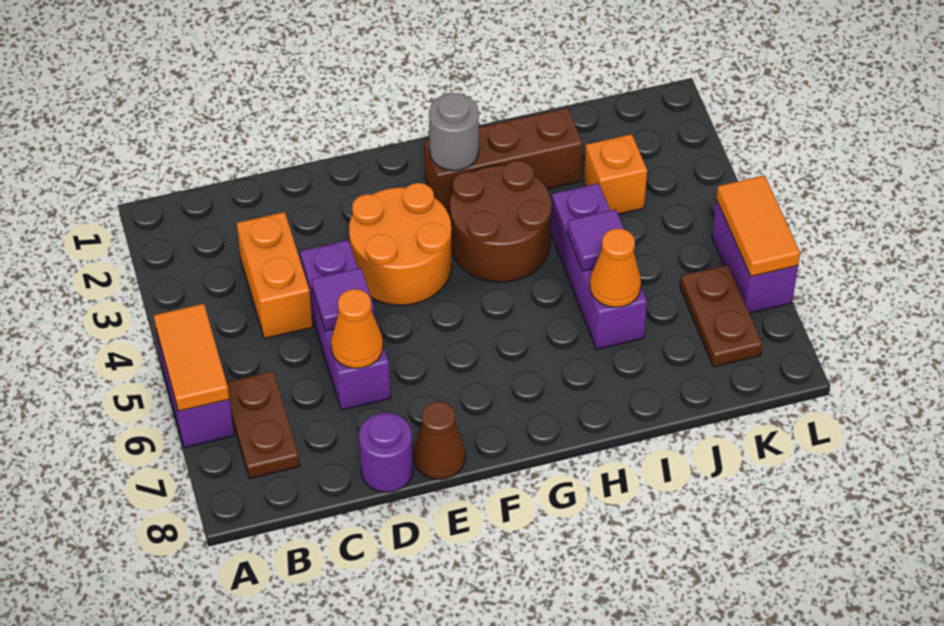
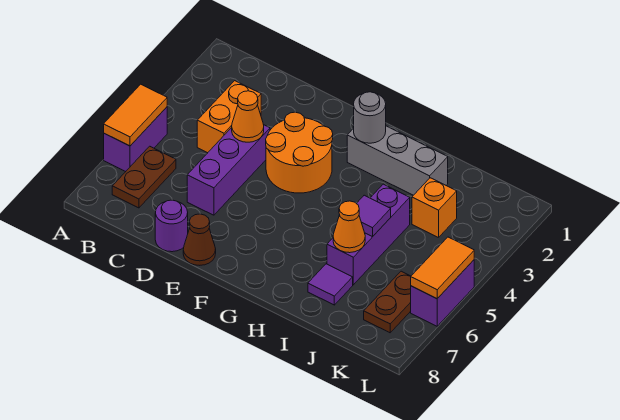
purple 1x1 tile [312,268,375,331] -> purple 1x1 tile moved to [308,264,353,305]
orange 1x1 cone [331,289,383,368] -> orange 1x1 cone moved to [232,91,264,142]
brown 1x3 brick [424,108,583,212] -> grey 1x3 brick [347,126,448,195]
brown 2x2 round brick [450,161,551,282] -> none

